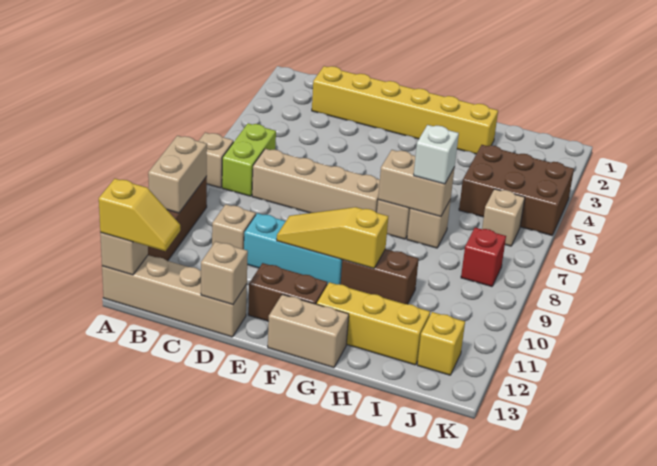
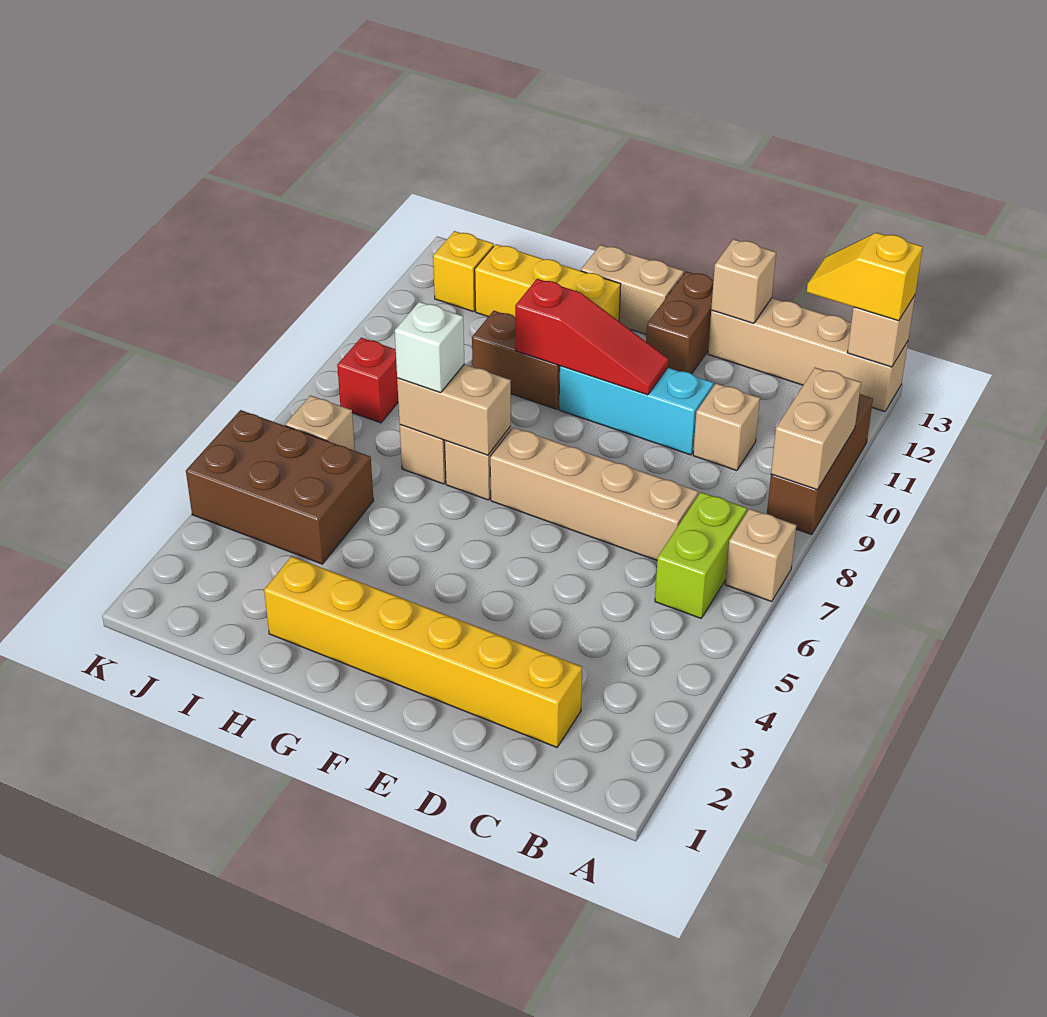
yellow 1x3 slope [277,207,388,268] -> red 1x3 slope [515,279,668,395]
brown 1x2 brick [248,263,327,321] -> brown 1x2 brick turned to [646,271,714,374]

